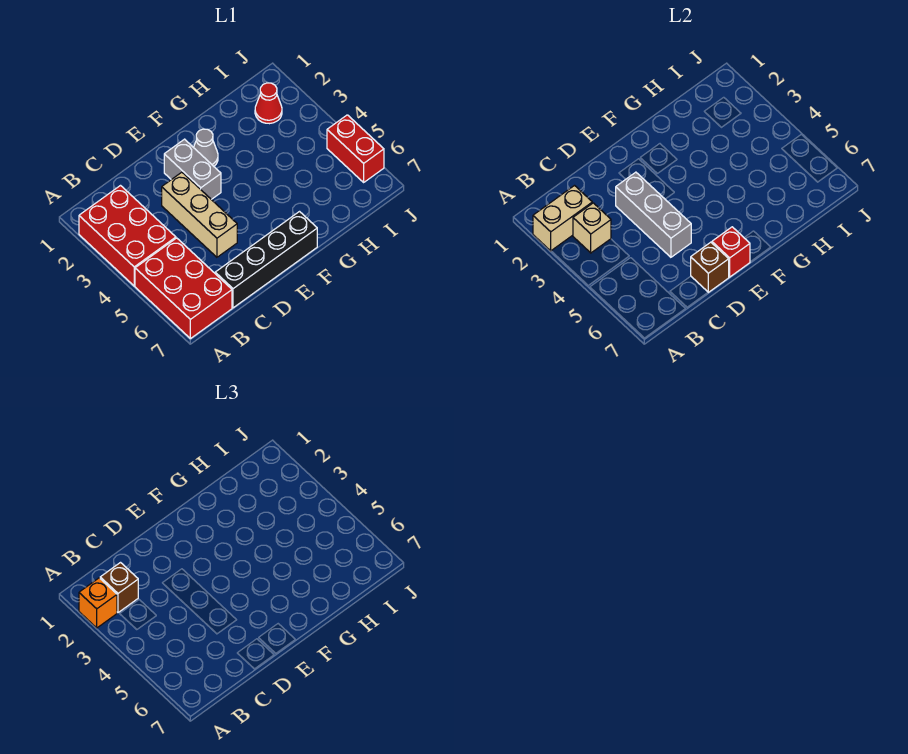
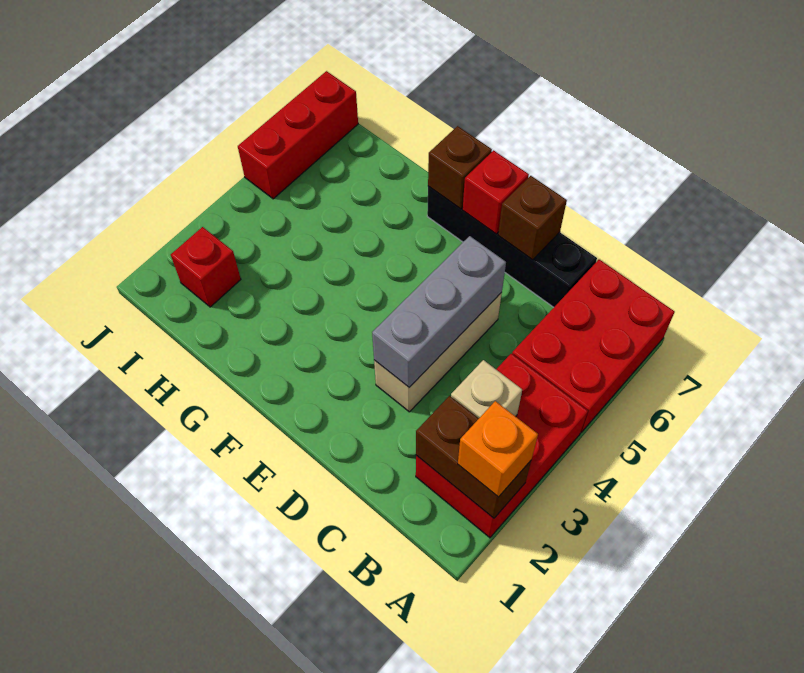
tan 1x2 brick [533,186,592,251] -> brown 1x2 brick [416,396,531,518]
brown 1x1 brick [100,563,138,613] -> brown 1x1 brick moved to [428,126,492,209]
grey 1x2 brick [164,139,221,199] -> none
grey 1x1 cone [194,129,218,166] -> none
red 1x1 cone [255,83,282,124] -> red 1x1 brick [171,227,241,307]
red 1x2 brick [327,115,384,182] -> red 1x3 brick [238,71,358,199]

